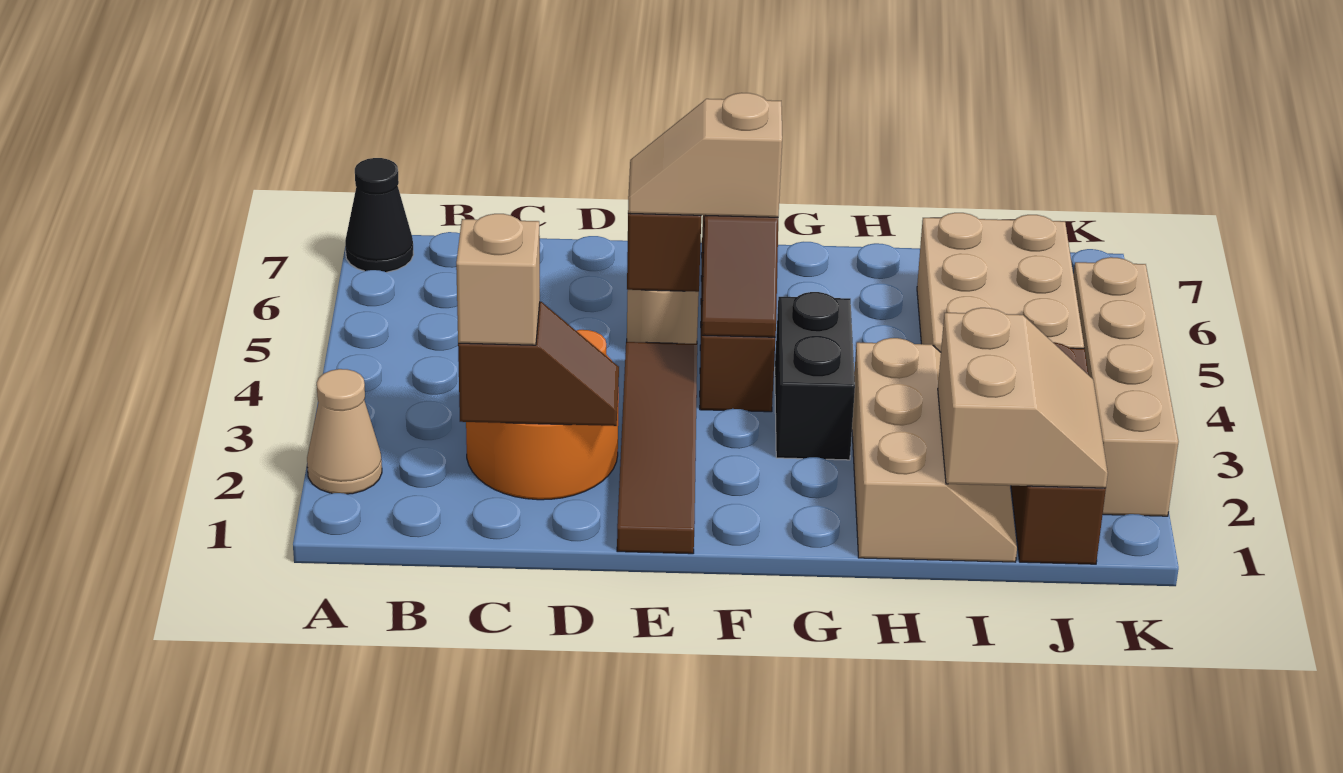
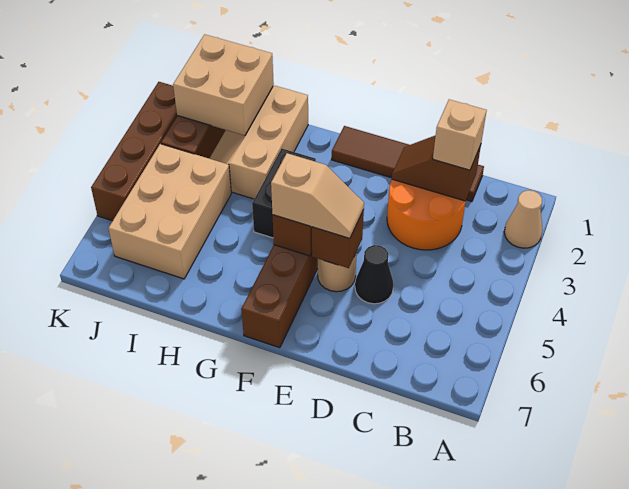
black 1x1 cone [345,158,414,272] -> black 1x1 cone moved to [355,245,393,304]
brown 1x4 tile [617,342,697,554] -> brown 1x4 tile turned to [332,126,484,202]
tan 2x2 slope [938,308,1108,488] -> tan 2x2 brick [173,34,274,135]
tan 1x4 brick [1073,257,1179,516] -> brown 1x4 brick [91,82,177,221]

